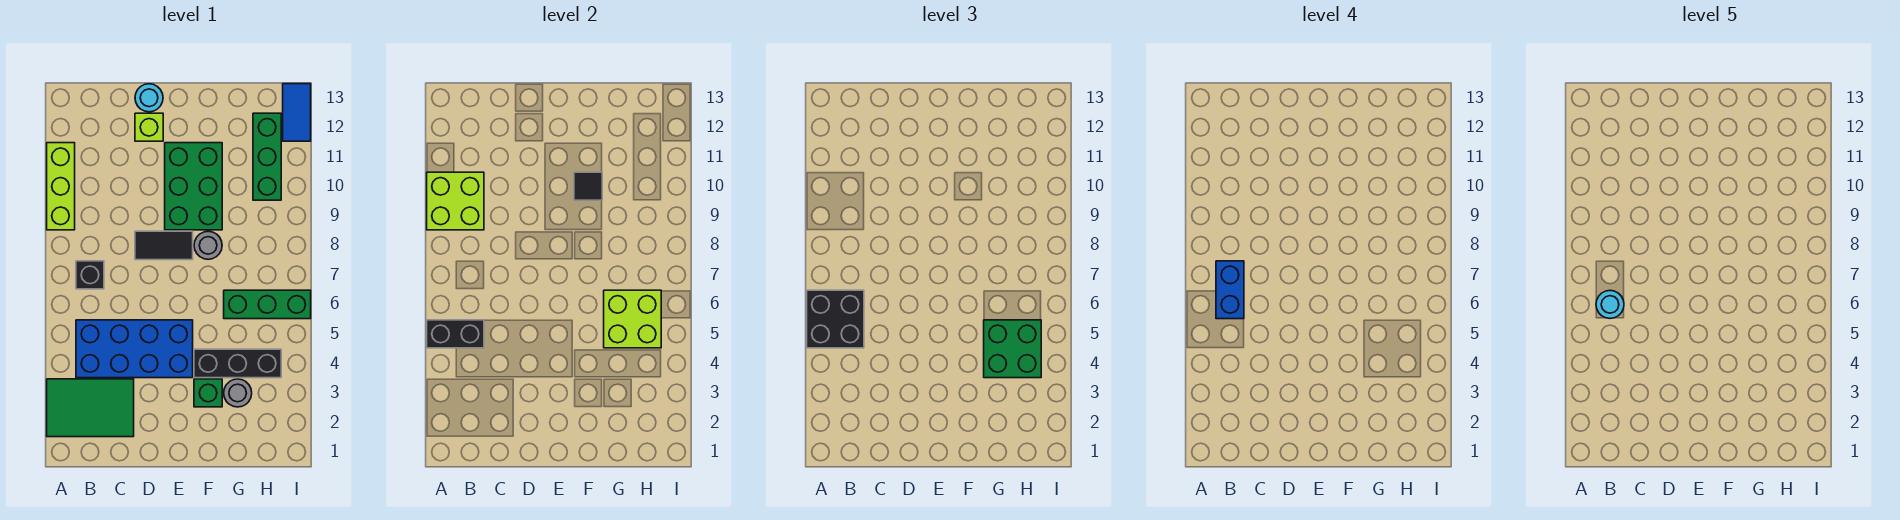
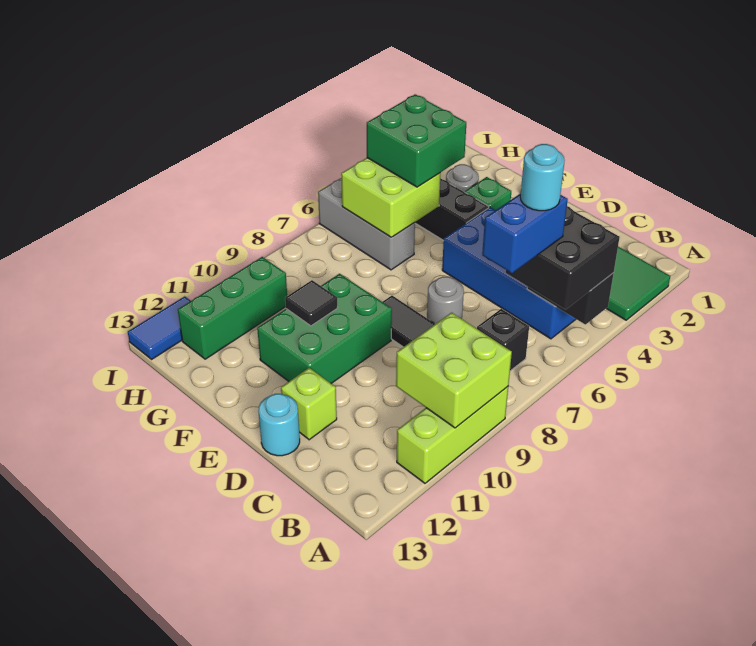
grey 1x1 round brick [194,231,222,259] -> grey 1x1 round brick moved to [427,277,464,324]
green 1x3 brick [224,290,311,319] -> grey 1x3 brick [318,178,415,270]

